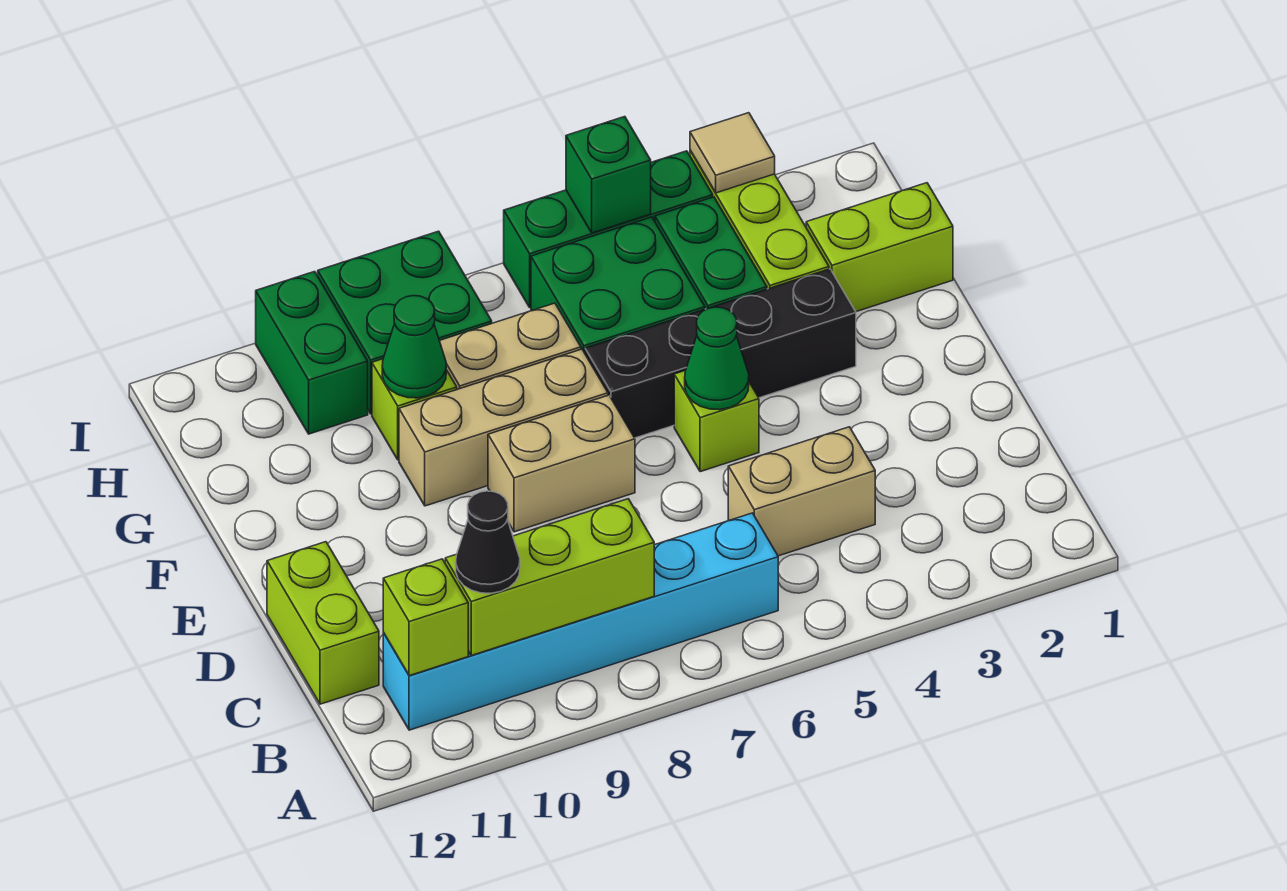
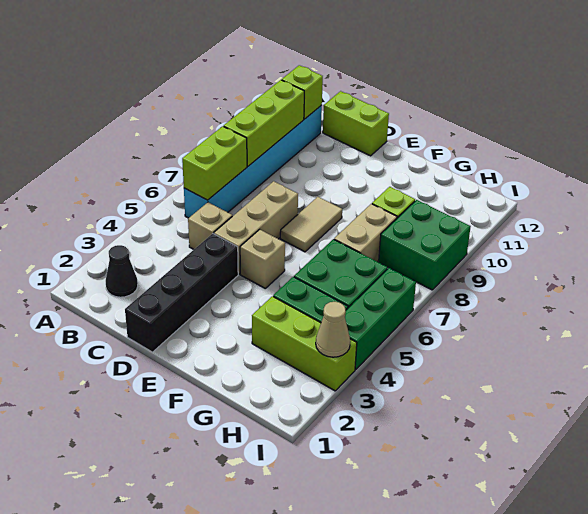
black 1x1 cone [456,491,520,593] -> black 1x1 cone moved to [106,245,138,297]
tan 1x2 brick [728,427,875,556] -> tan 1x1 brick [188,202,232,249]
lime 1x1 brick [674,371,759,472] -> tan 1x1 brick [240,229,285,288]
green 1x1 cone [685,307,749,410] -> none
tan 1x2 brick [488,395,635,532] -> tan 1x2 tile [280,197,342,252]
black 1x4 brick [585,269,856,438] -> black 1x4 brick moved to [125,234,238,352]
tan 1x3 brick [399,349,608,506] -> tan 1x3 brick moved to [214,181,298,274]
lime 1x2 brick [806,183,953,312] -> lime 1x2 brick moved to [182,126,247,200]
green 1x1 cone [382,296,446,398] -> none
green 1x2 brick [256,272,368,434] -> none
tan 1x1 tile [690,113,775,193] -> tan 1x1 cone [316,302,350,357]
green 1x1 brick [566,117,651,233] -> none

